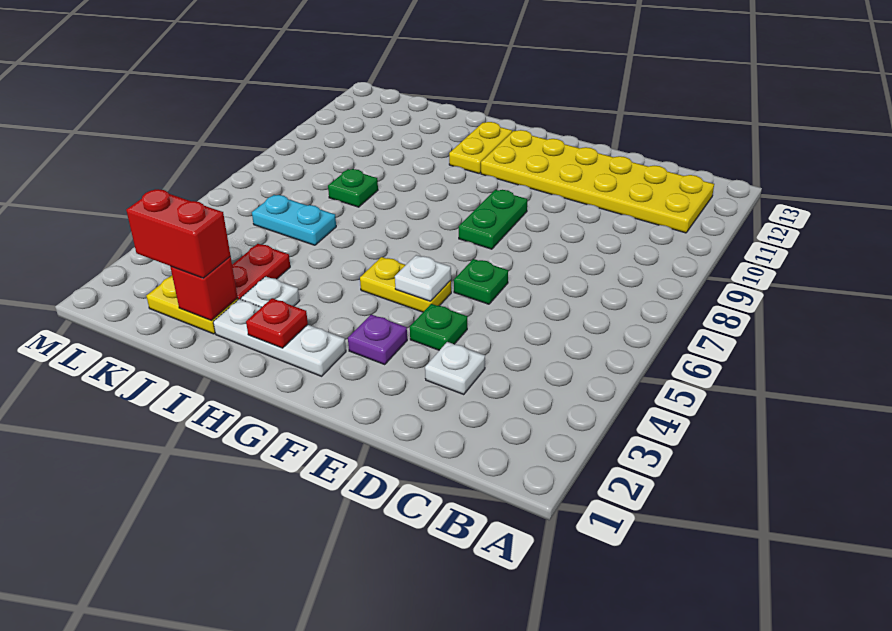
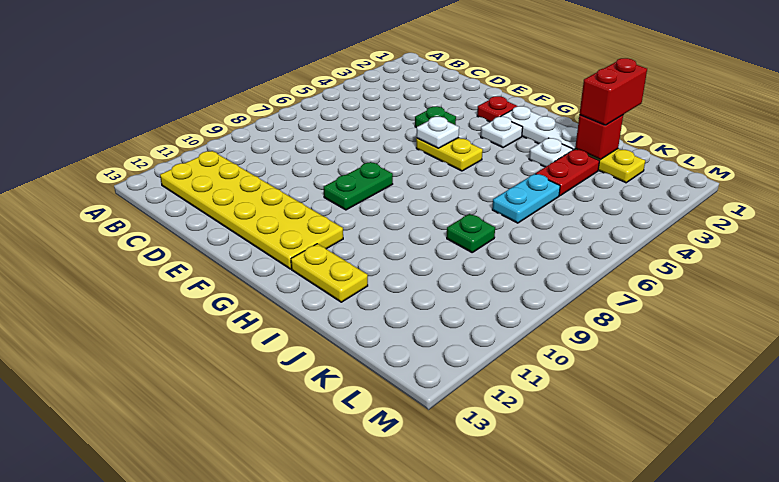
white 1x1 plate [425,342,485,394] -> white 1x1 plate moved to [481,117,523,147]
green 1x1 plate [454,259,508,304] -> none
purple 1x1 plate [348,314,407,364] -> none
red 1x1 plate [246,298,308,348] -> red 1x1 plate moved to [477,96,517,122]
yellow 1x2 plate [449,122,512,173] -> yellow 1x2 plate turned to [291,244,368,302]
red 1x2 brick [126,189,231,278] -> red 1x2 brick turned to [580,58,647,125]
cyan 1x2 plate [252,195,336,245] -> cyan 1x2 plate turned to [492,174,560,223]

